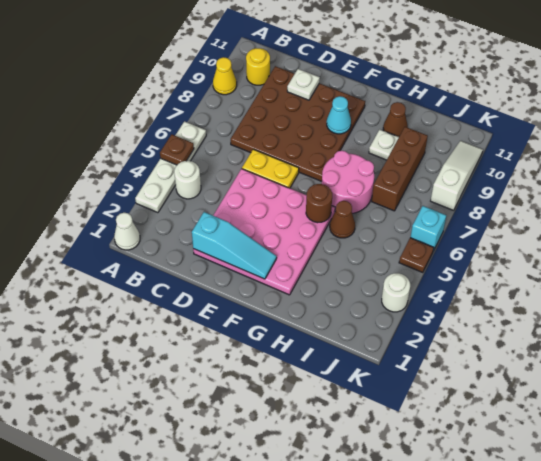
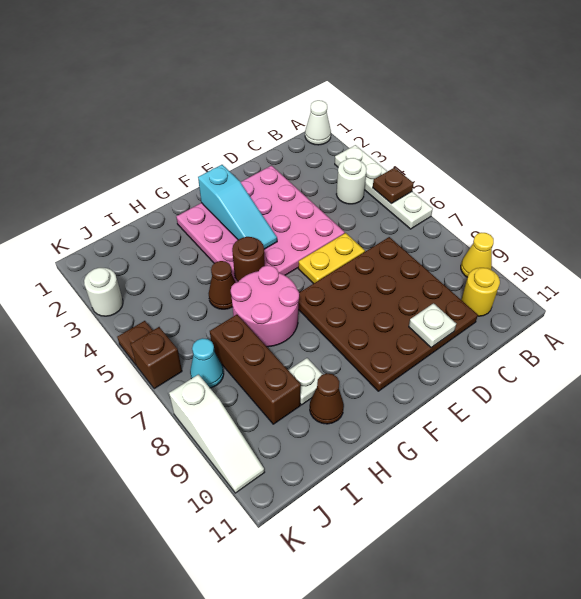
cyan 1x3 slope [192,212,277,279] -> cyan 1x3 slope turned to [198,165,277,249]
cyan 1x1 cone [327,96,351,134] -> cyan 1x1 cone moved to [190,338,224,388]
cyan 1x1 brick [410,206,446,251] -> brown 1x1 brick [131,327,182,389]

